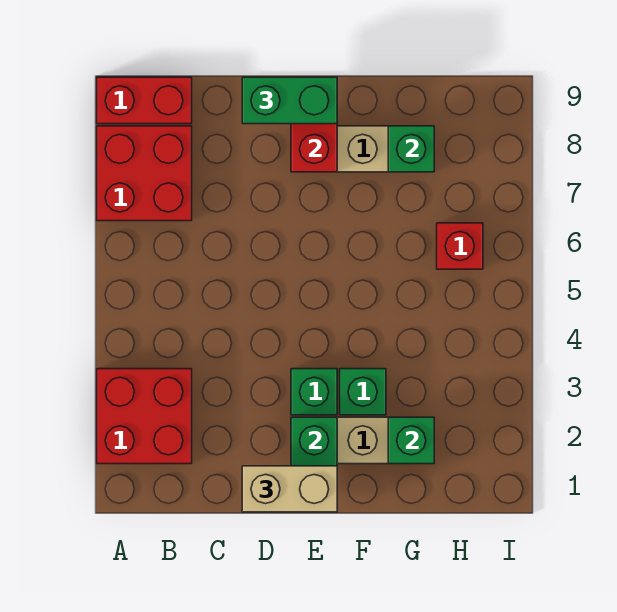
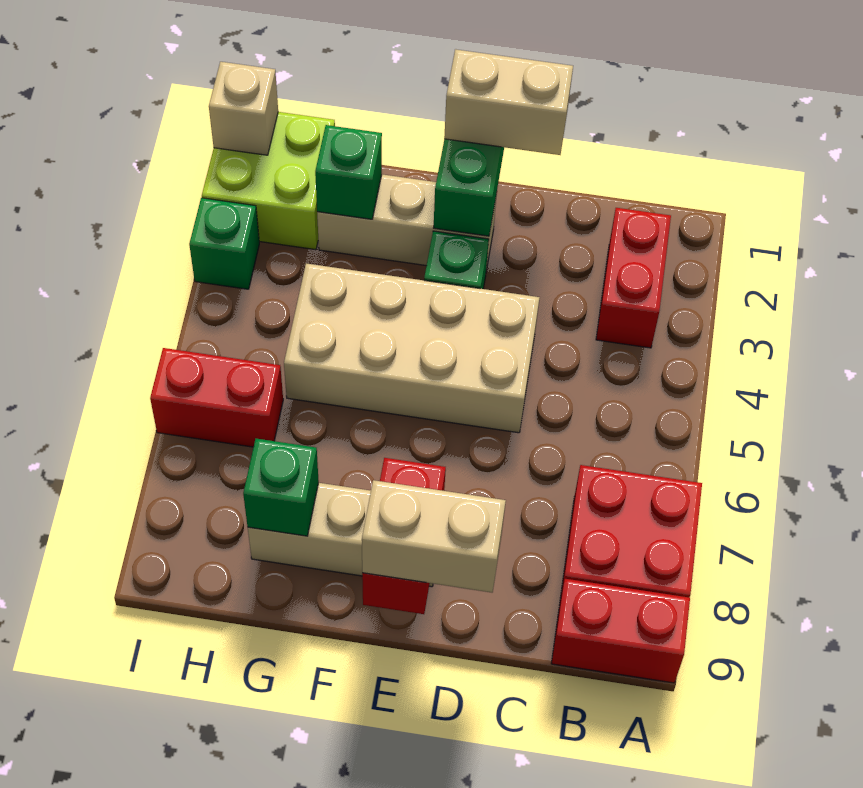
red 2x2 brick [97,369,192,464] -> red 1x2 brick [596,208,671,348]
none -> tan 2x4 brick [284,263,540,433]
green 1x2 brick [242,77,337,124] -> tan 1x2 brick [362,480,506,592]
green 1x1 brick [340,369,386,415] -> green 1x1 brick moved to [189,198,259,289]
none -> lime 2x2 brick [202,112,335,250]
red 1x1 brick [437,223,483,269] -> red 1x2 brick [150,348,283,447]
none -> tan 1x1 brick [209,62,278,155]

